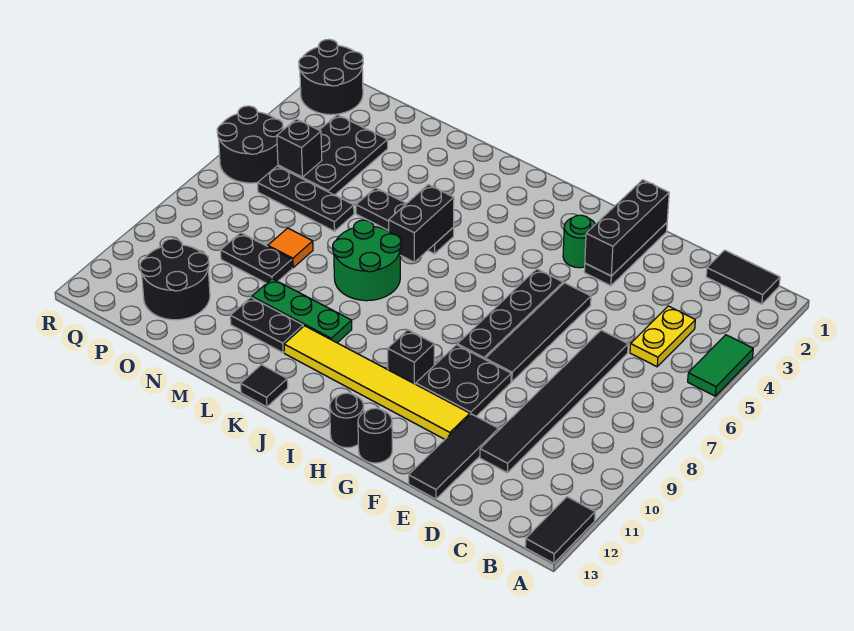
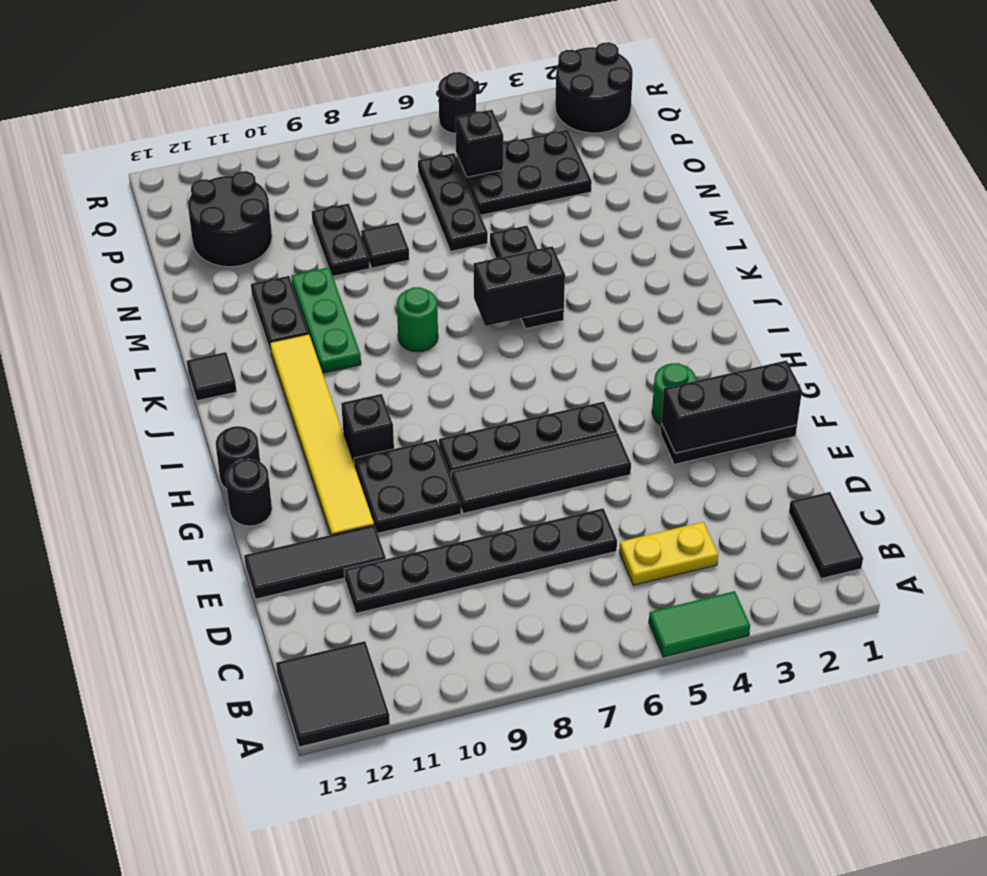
black 1x2 tile [525,497,595,563] -> black 2x2 tile [276,641,390,747]
black 1x6 tile [480,330,628,473] -> black 1x6 plate [344,508,617,613]
green 2x2 round brick [333,220,401,301] -> green 1x1 round brick [397,287,438,352]
orange 1x1 tile [268,228,313,268] -> black 1x1 tile [361,223,409,268]
black 2x2 round brick [217,106,283,183] -> black 1x1 round brick [438,72,476,133]

